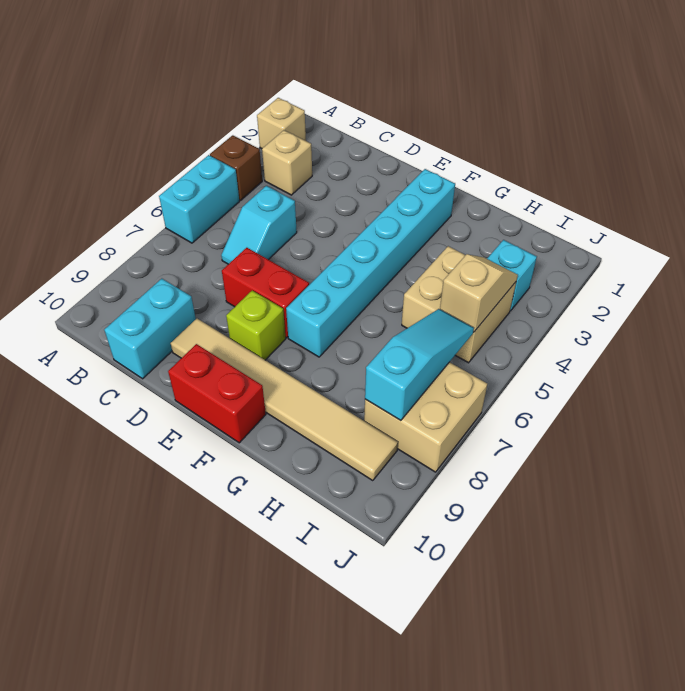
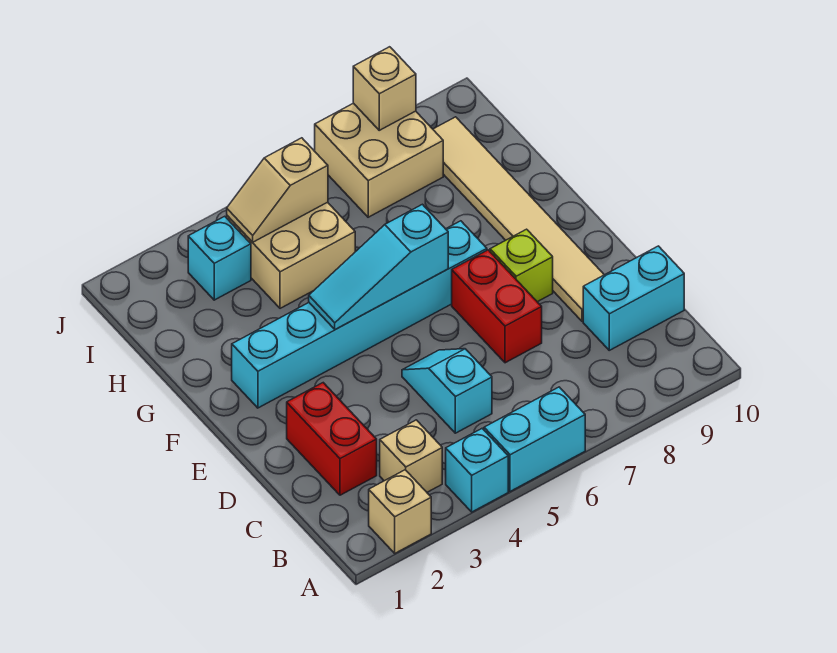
brown 1x1 brick [210,135,262,200] -> cyan 1x1 brick [446,429,508,512]
cyan 1x2 slope [221,186,297,264] -> cyan 1x2 slope turned to [402,349,492,433]
red 1x2 brick [168,344,266,443] -> red 1x2 brick moved to [287,383,377,495]
cyan 1x3 slope [365,309,474,420] -> cyan 1x3 slope moved to [309,204,448,330]
none -> tan 1x1 brick [353,47,416,130]

